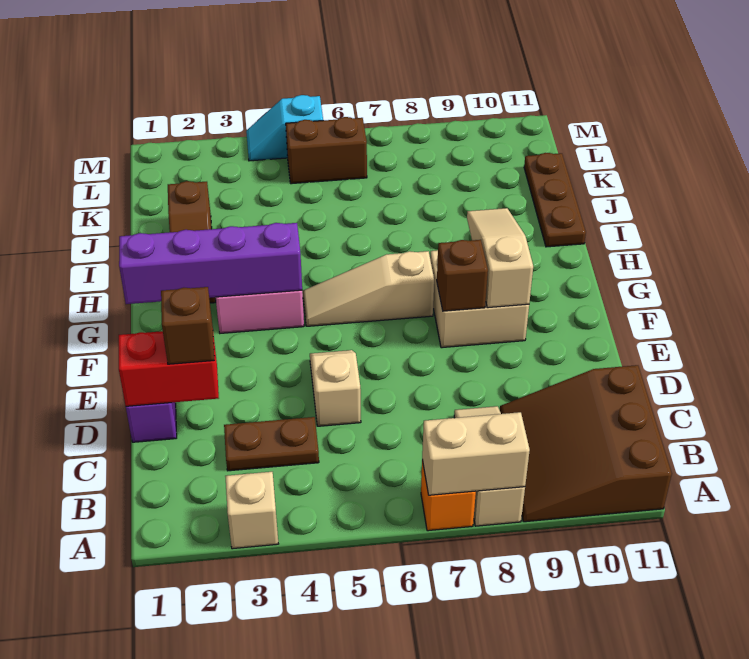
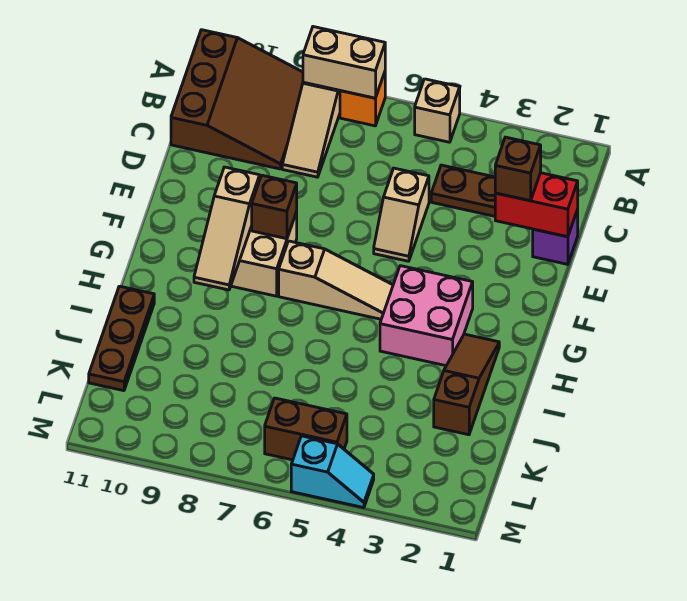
tan 1x1 brick [225,472,278,549] -> tan 1x1 brick moved to [415,79,460,142]
purple 1x4 brick [119,223,302,304] -> none

